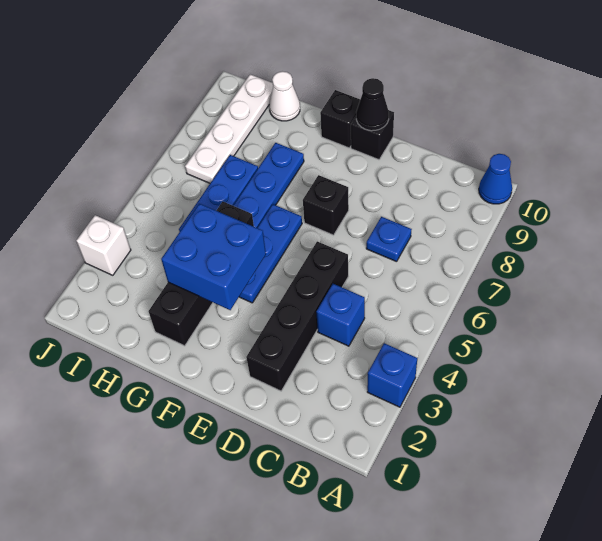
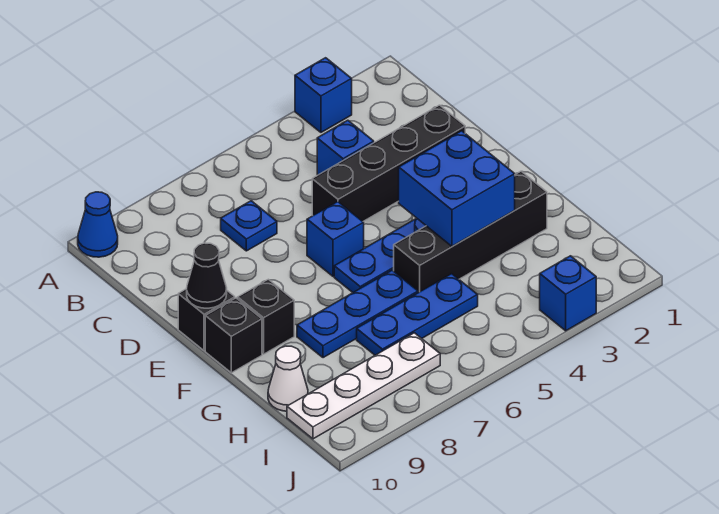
none -> blue 1x1 brick [307,202,364,276]
black 1x1 brick [303,175,349,235] -> black 1x1 brick moved to [238,279,294,354]
white 1x1 brick [76,215,131,275] -> blue 1x1 brick [540,256,596,331]

